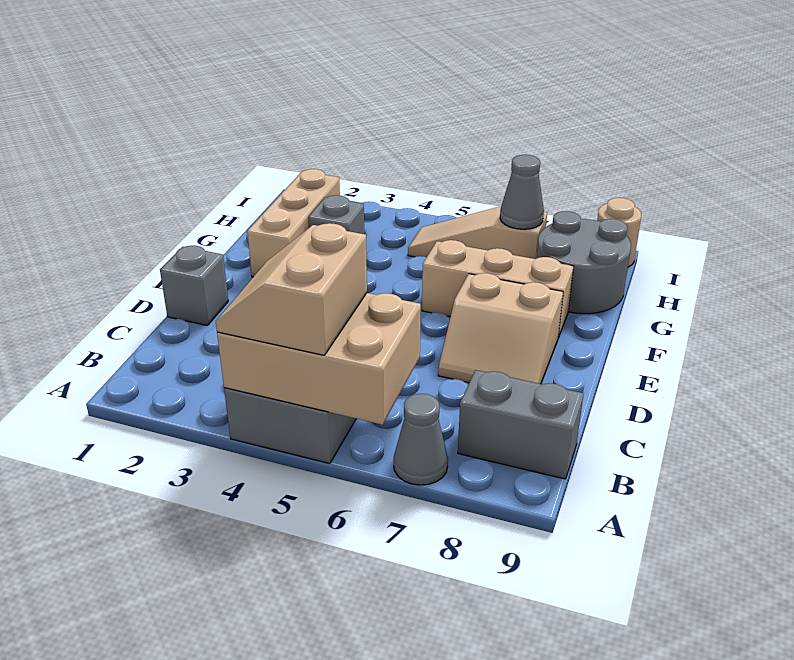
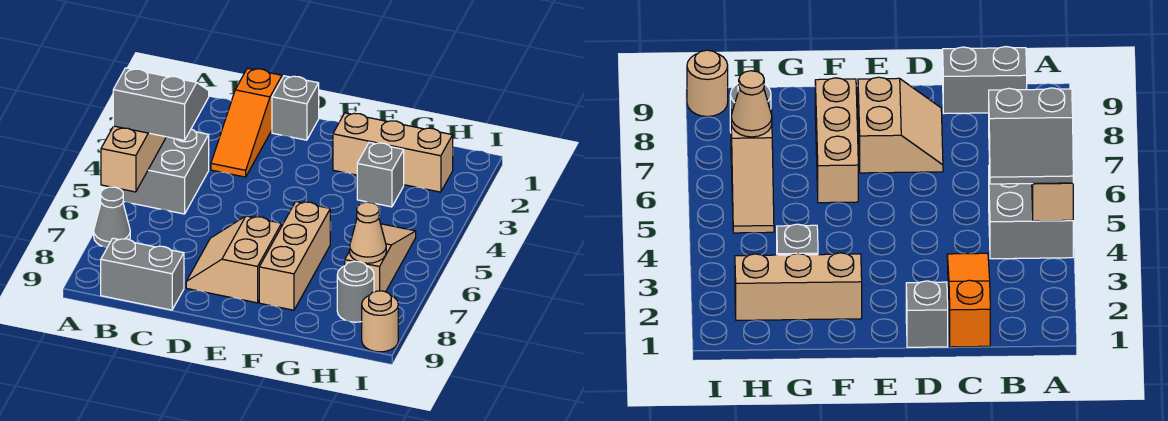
tan 2x3 brick [217,293,421,425] -> tan 1x3 brick [101,126,166,192]
tan 2x2 slope [216,223,367,355] -> grey 2x2 slope [113,68,209,140]
grey 1x2 brick [458,370,584,479] -> grey 1x2 brick turned to [101,238,184,310]
none -> orange 1x3 slope [211,68,282,177]
grey 2x2 round brick [537,211,631,314] -> grey 1x1 round brick [337,261,374,322]
grey 1x1 cone [500,155,544,229] -> tan 1x1 cone [350,202,386,263]

